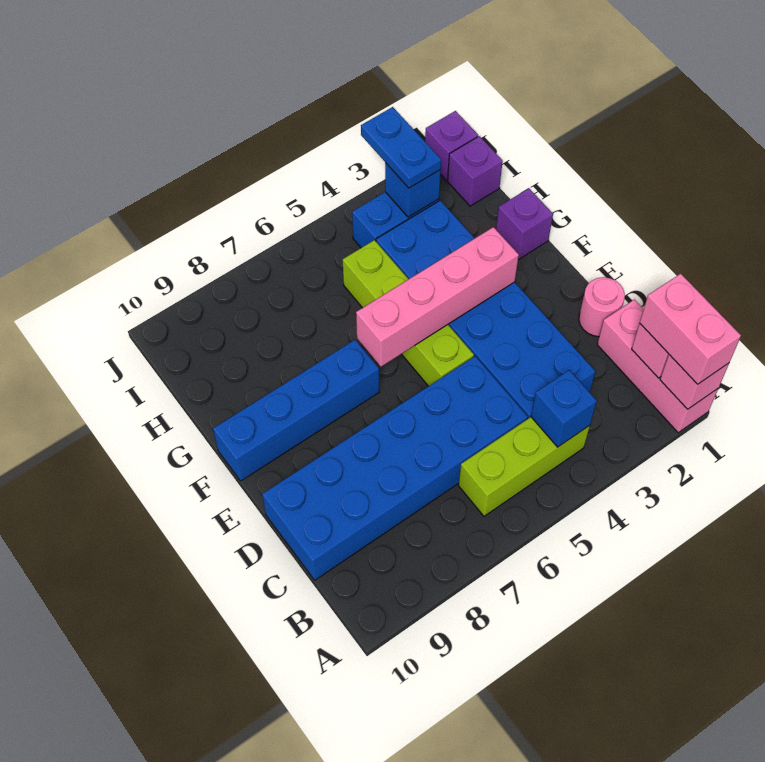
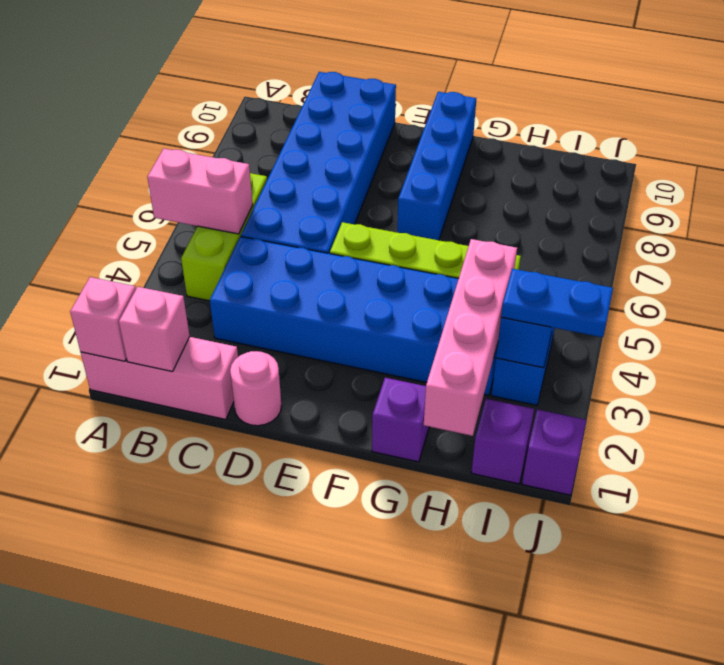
pink 1x2 brick [640,274,741,384] -> pink 1x2 brick moved to [147,149,253,234]
blue 1x1 brick [531,370,597,447] -> none
pink 1x4 brick [356,227,519,367] -> pink 1x4 brick moved to [424,239,517,436]

